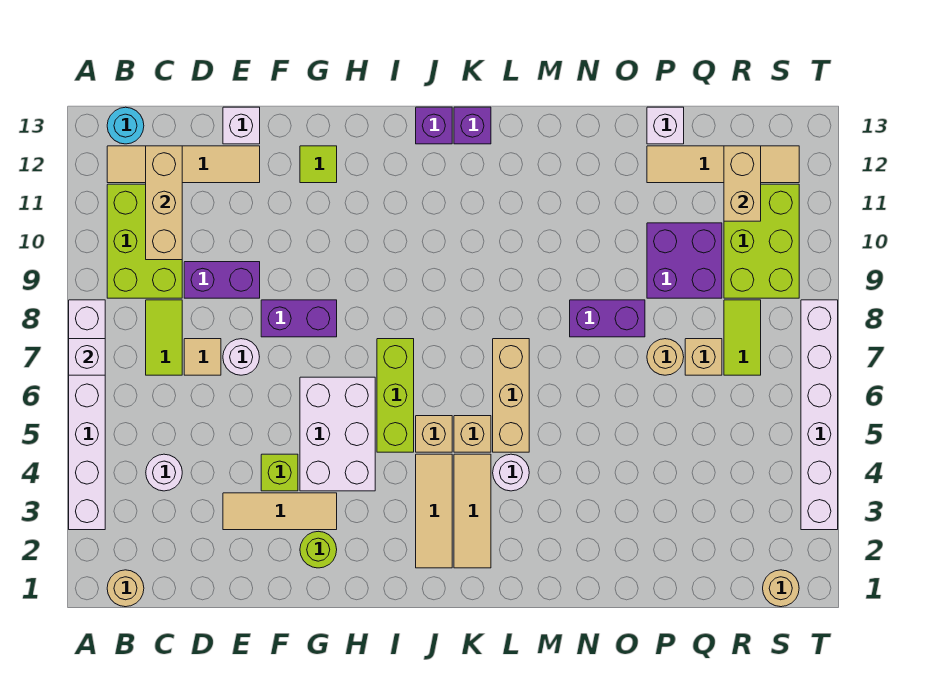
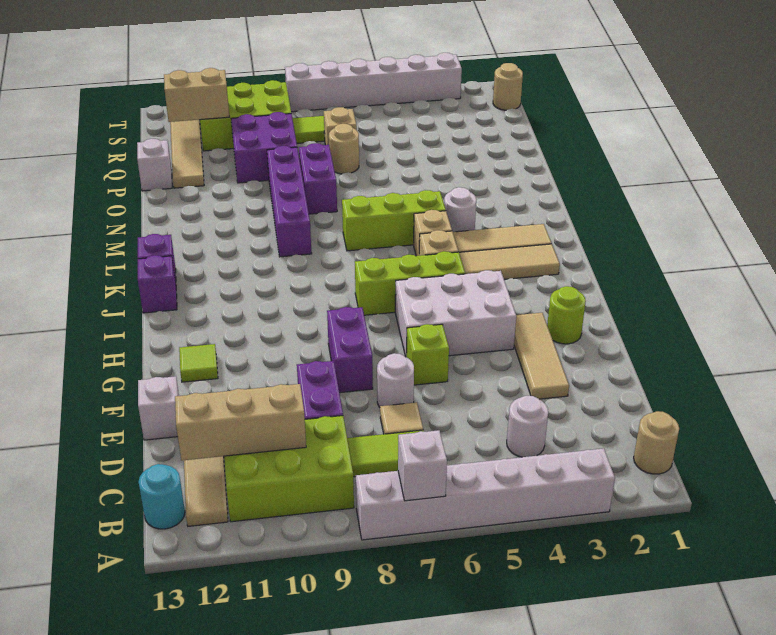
lime 1x1 brick [261,454,298,491] -> lime 1x1 brick moved to [407,324,449,385]
tan 1x3 brick [493,339,529,452] -> lime 1x3 brick [342,190,446,251]
none -> purple 1x4 brick [267,146,312,257]

